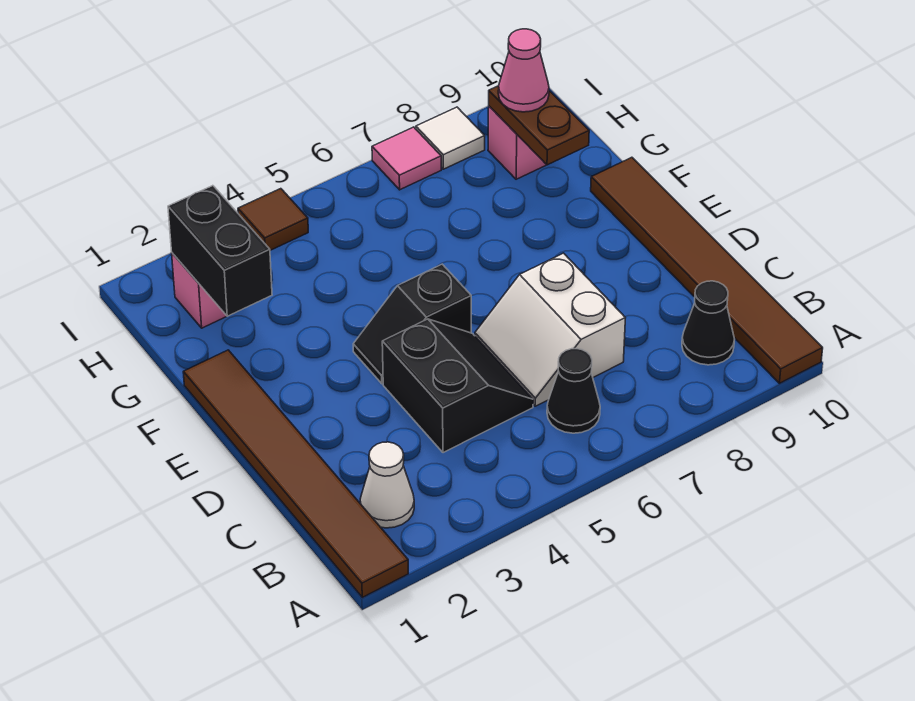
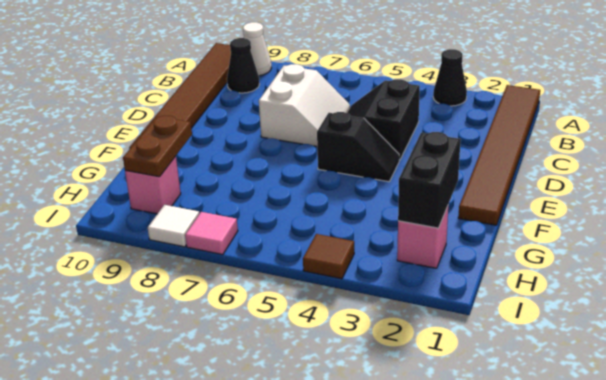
white 1x1 cone [360,442,414,528] -> white 1x1 cone moved to [243,22,271,76]
black 1x1 cone [547,349,600,433] -> black 1x1 cone moved to [433,49,467,106]
pink 1x1 cone [498,29,549,112] -> none

